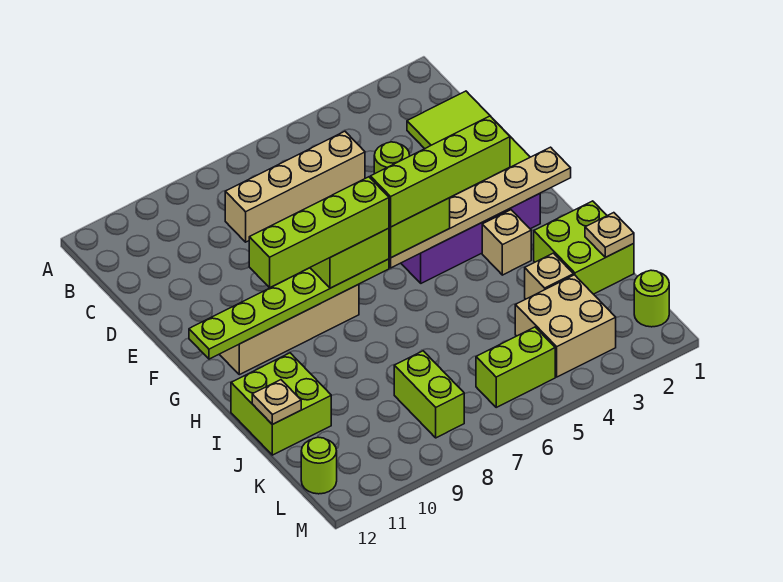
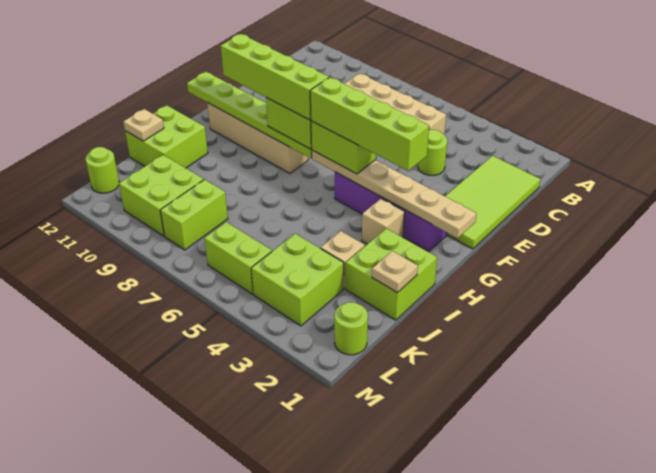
tan 2x2 brick [515,275,616,377] -> lime 2x2 brick [251,234,344,326]
none -> lime 2x2 brick [119,155,204,236]

